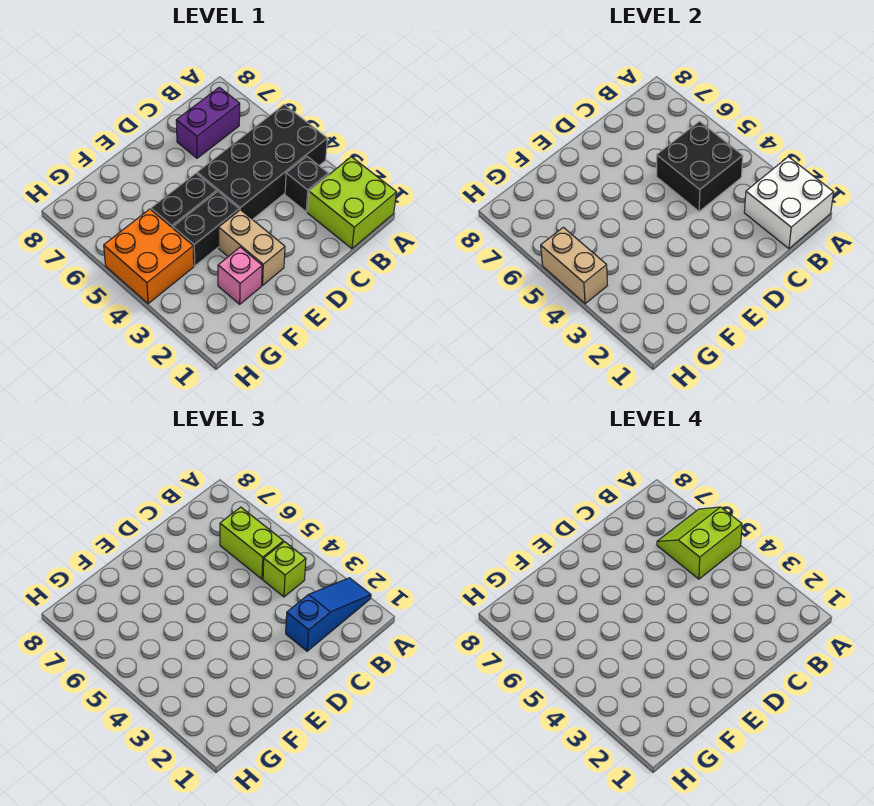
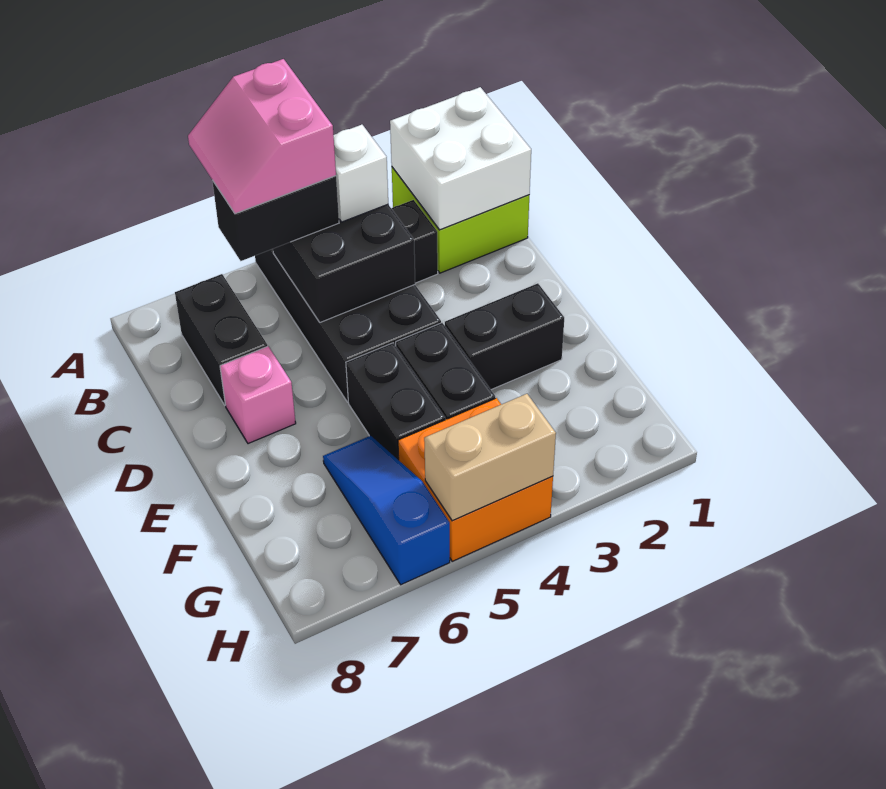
blue 1x3 slope [286,578,371,651] -> blue 1x3 slope moved to [323,436,450,585]
lime 2x2 slope [657,507,742,579] -> pink 2x2 slope [188,59,336,214]
lime 1x1 brick [263,542,306,597] -> white 1x1 brick [334,125,388,222]
lime 1x2 brick [220,507,283,579] -> black 1x2 brick [212,176,339,261]
purple 1x2 brick [176,87,240,158] -> black 1x2 brick [175,274,267,405]
tan 1x2 brick [219,210,285,285] -> black 1x2 brick [445,283,564,390]
pink 1x1 brick [218,247,262,304] -> pink 1x1 brick moved to [220,346,296,444]

